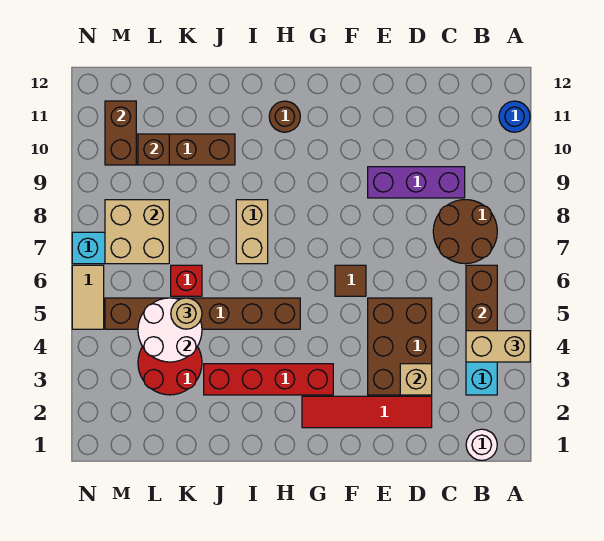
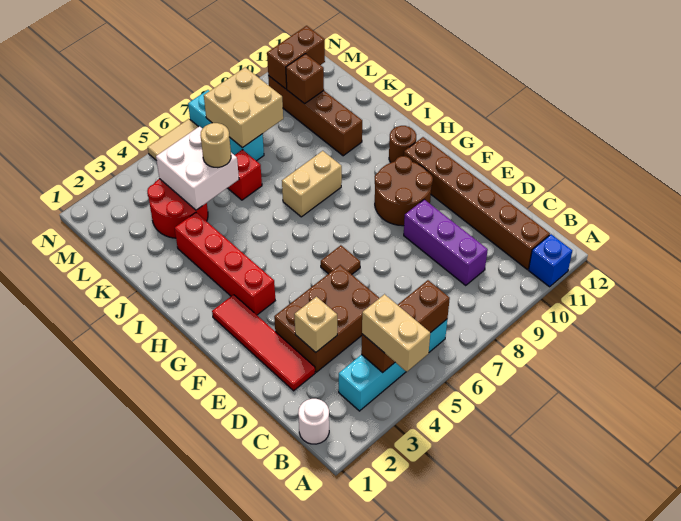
blue 1x1 round brick [499,101,530,132] -> blue 1x1 brick [529,234,572,287]
brown 2x2 round brick [433,200,497,264] -> brown 2x2 round brick moved to [375,156,433,226]
brown 1x6 brick [105,298,300,329] -> brown 1x6 brick moved to [404,137,550,269]
white 2x2 round brick [138,298,202,362] -> white 2x2 brick [156,126,239,210]

